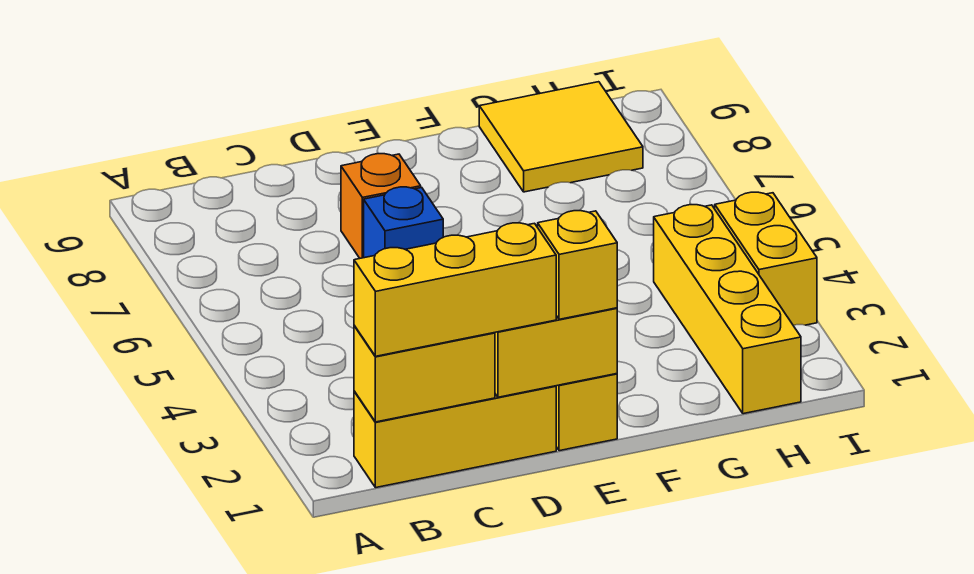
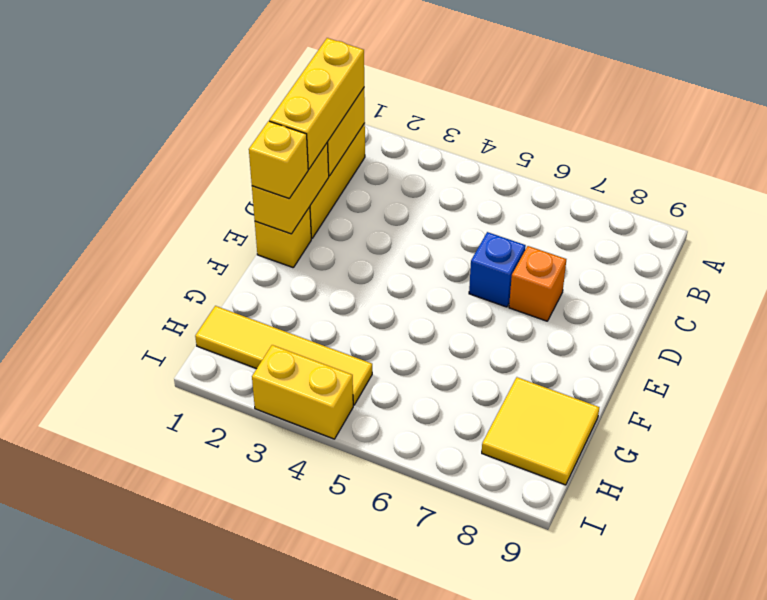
yellow 1x4 brick [654,205,801,414] -> yellow 1x4 tile [195,306,372,405]

